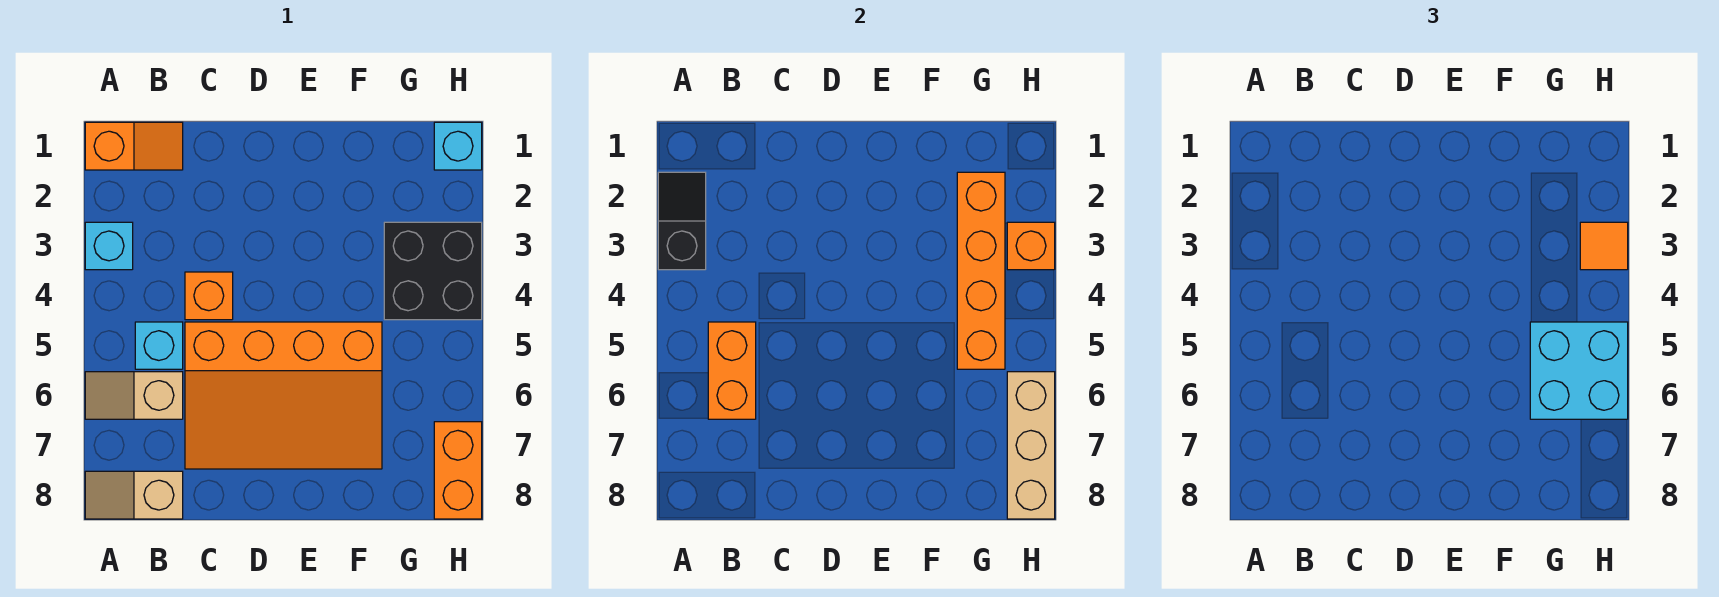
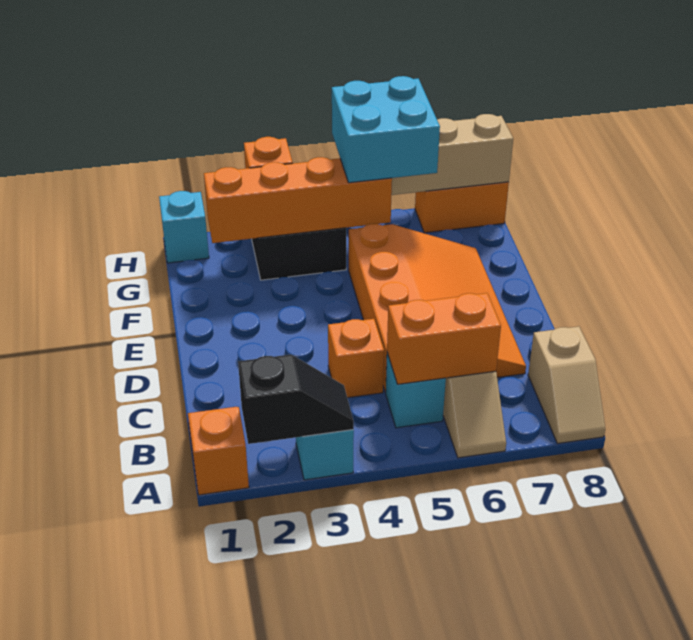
black 1x2 slope [658,172,706,270] -> black 1x2 slope turned to [238,354,354,444]
orange 1x1 tile [1580,222,1628,270] -> none

